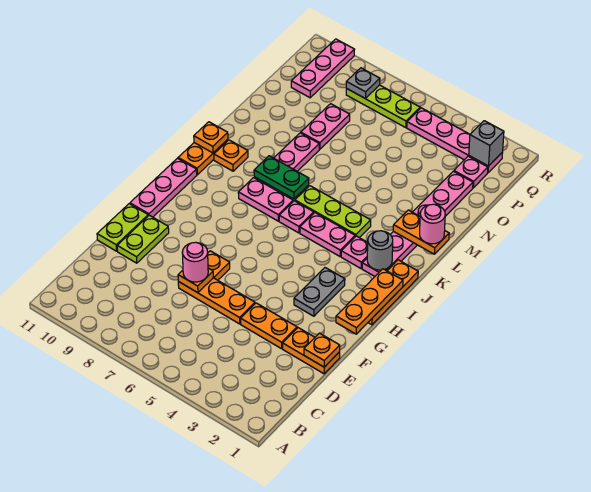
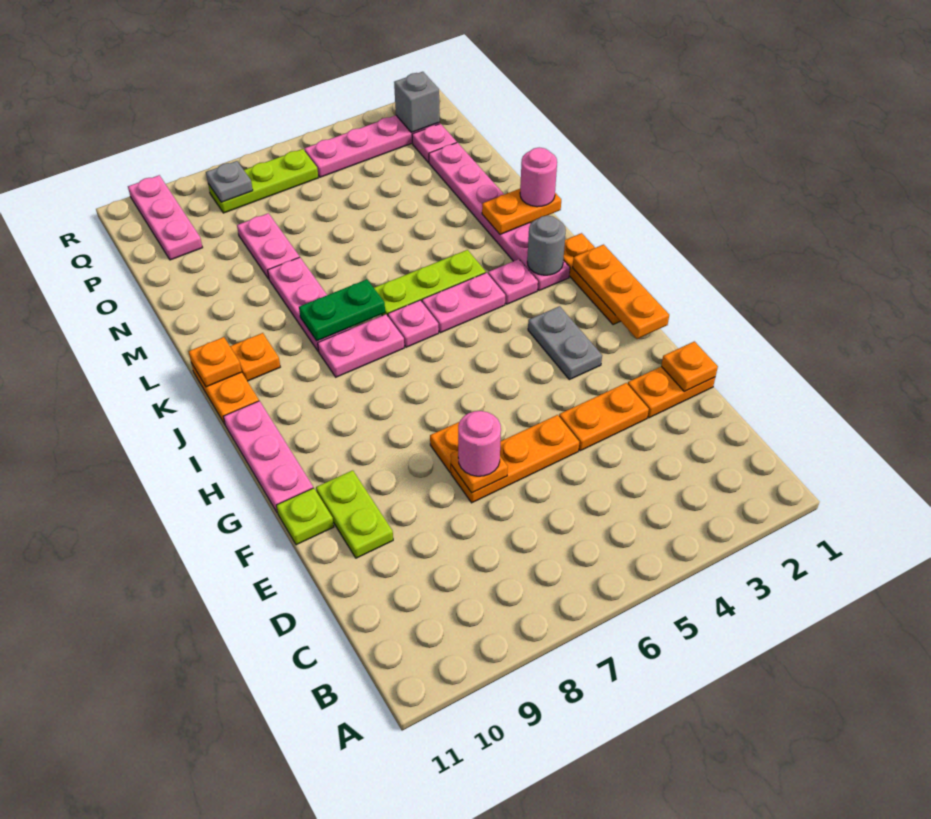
lime 1x2 plate [97,204,148,251] -> lime 1x1 plate [276,488,334,545]

